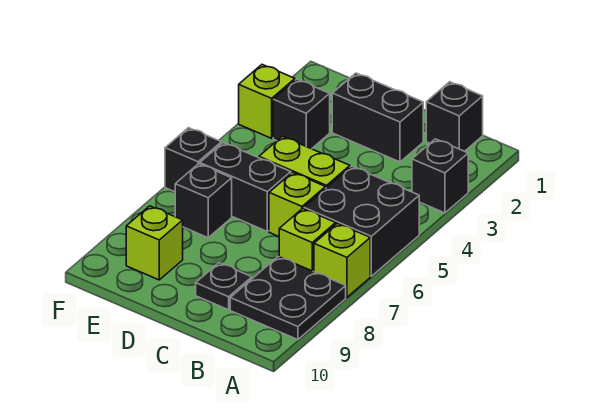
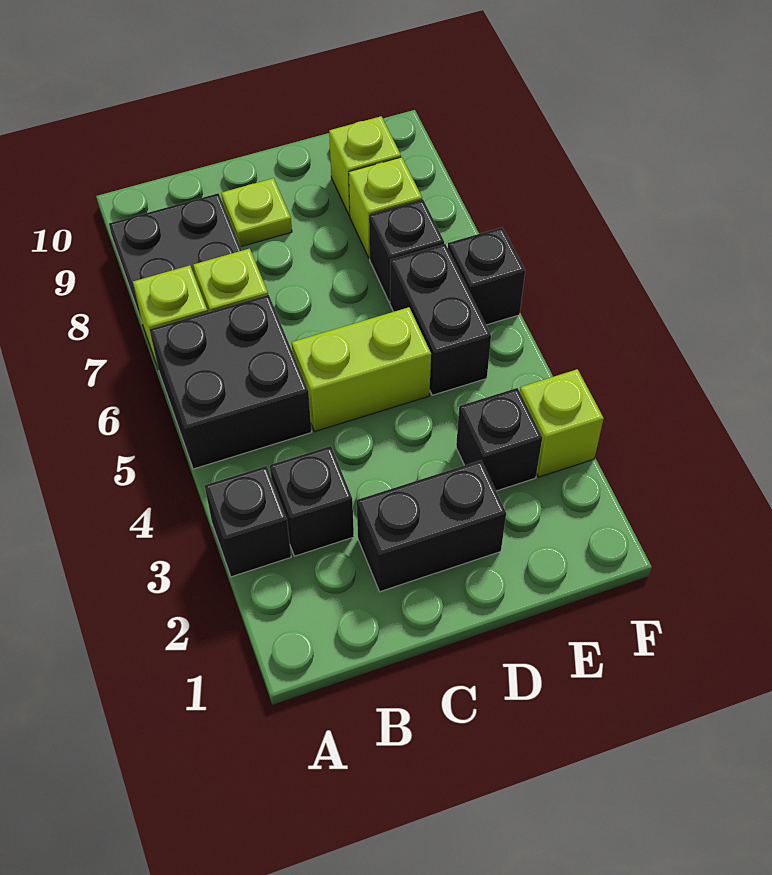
black 1x1 brick [426,82,483,151] -> black 1x1 brick moved to [270,446,354,556]
lime 1x1 brick [269,172,325,236] -> lime 1x1 brick moved to [349,157,422,258]
black 1x1 plate [196,263,252,310] -> lime 1x1 plate [221,178,292,247]
black 1x2 brick [200,143,291,231] -> black 1x2 brick turned to [390,244,491,395]

